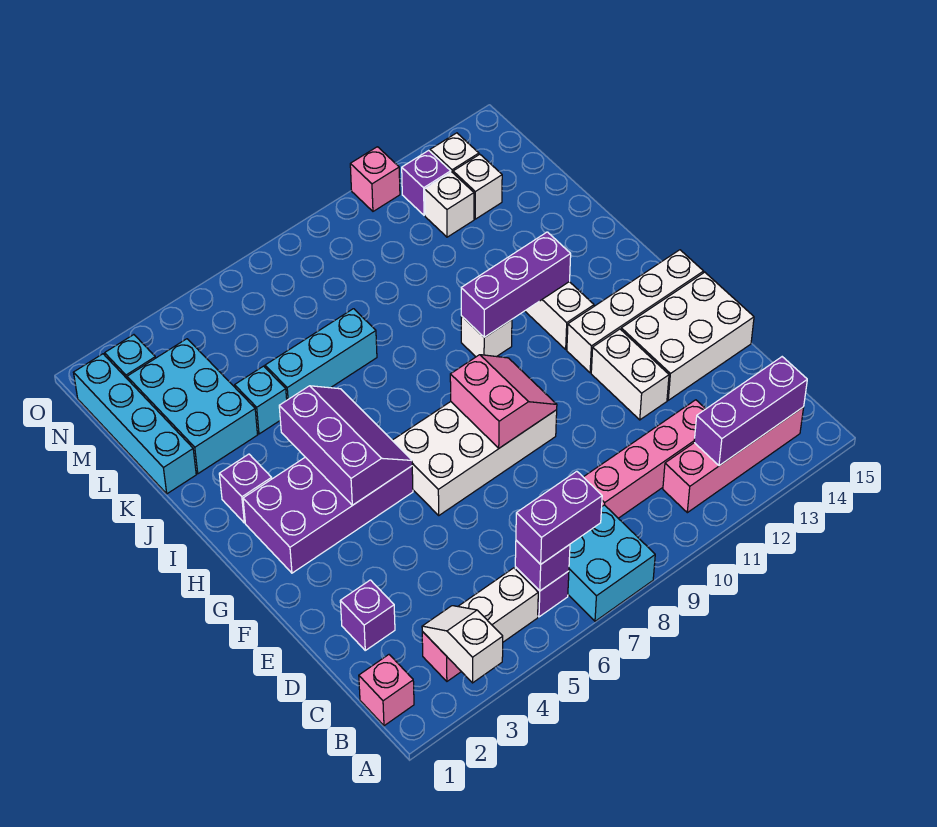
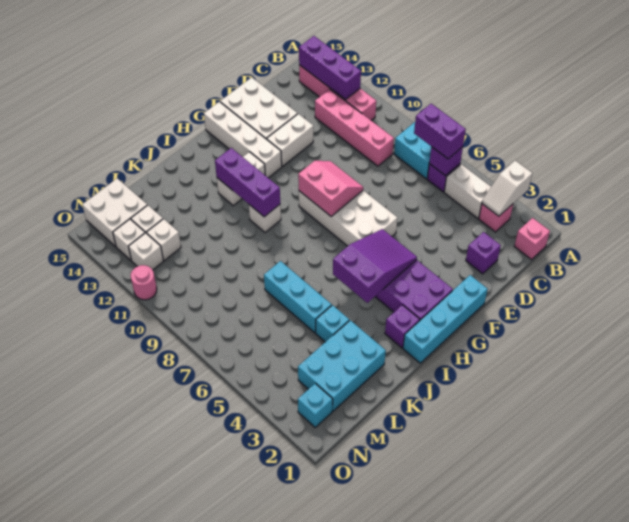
pink 2x2 slope [450,355,557,448] -> pink 2x2 slope turned to [298,161,363,216]
purple 2x3 slope [279,386,412,505] -> purple 2x3 slope turned to [333,229,417,303]
cyan 1x4 brick [74,354,196,494] -> cyan 1x4 brick moved to [403,275,488,363]
none -> white 2x2 brick [82,178,147,247]
purple 1x1 brick [402,150,451,215] -> white 1x1 brick [128,233,163,270]
pink 1x1 brick [350,147,400,211] -> pink 1x1 round brick [131,265,157,300]

